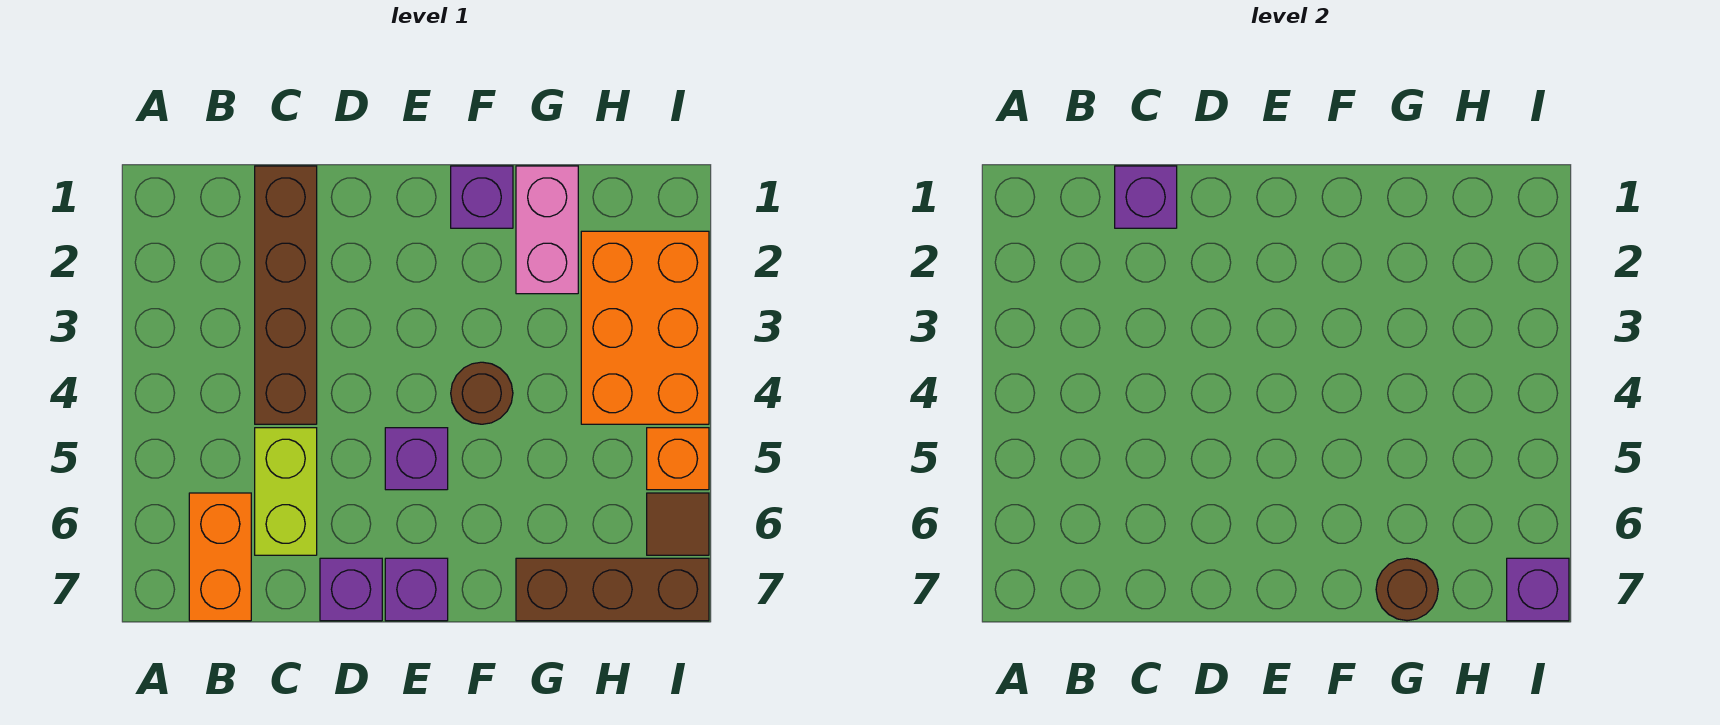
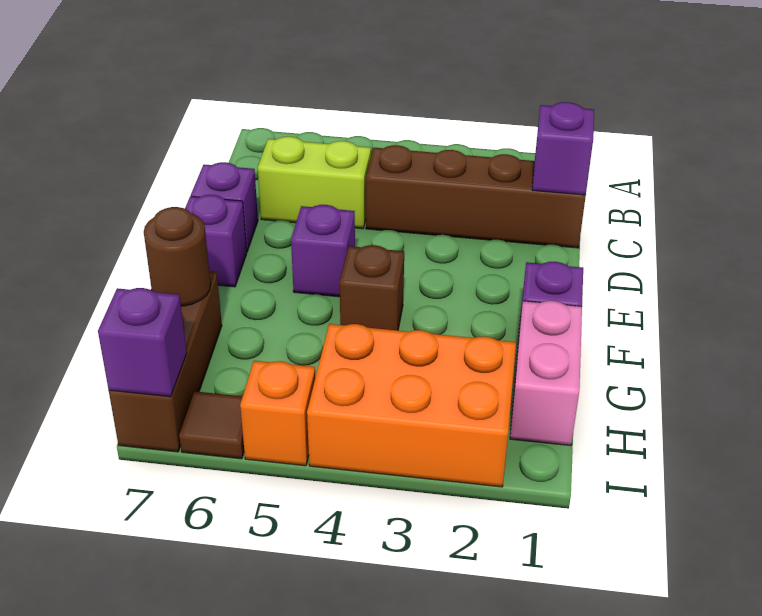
orange 1x2 brick [189,493,251,621] -> none
brown 1x1 round brick [451,362,513,424] -> brown 1x1 brick [340,245,404,331]
pink 1x2 brick [516,166,578,294] -> pink 1x2 brick turned to [510,301,582,446]

